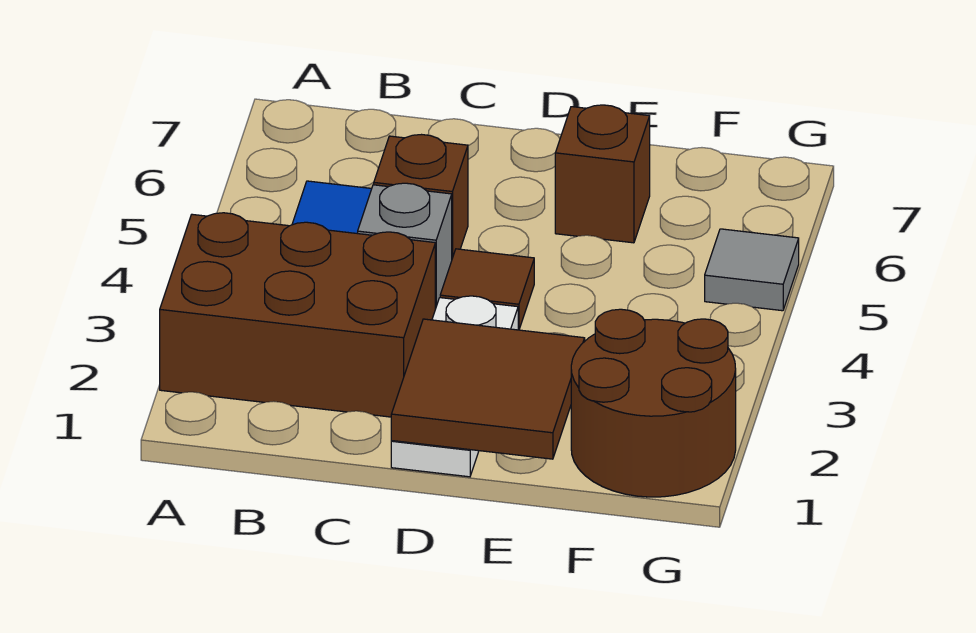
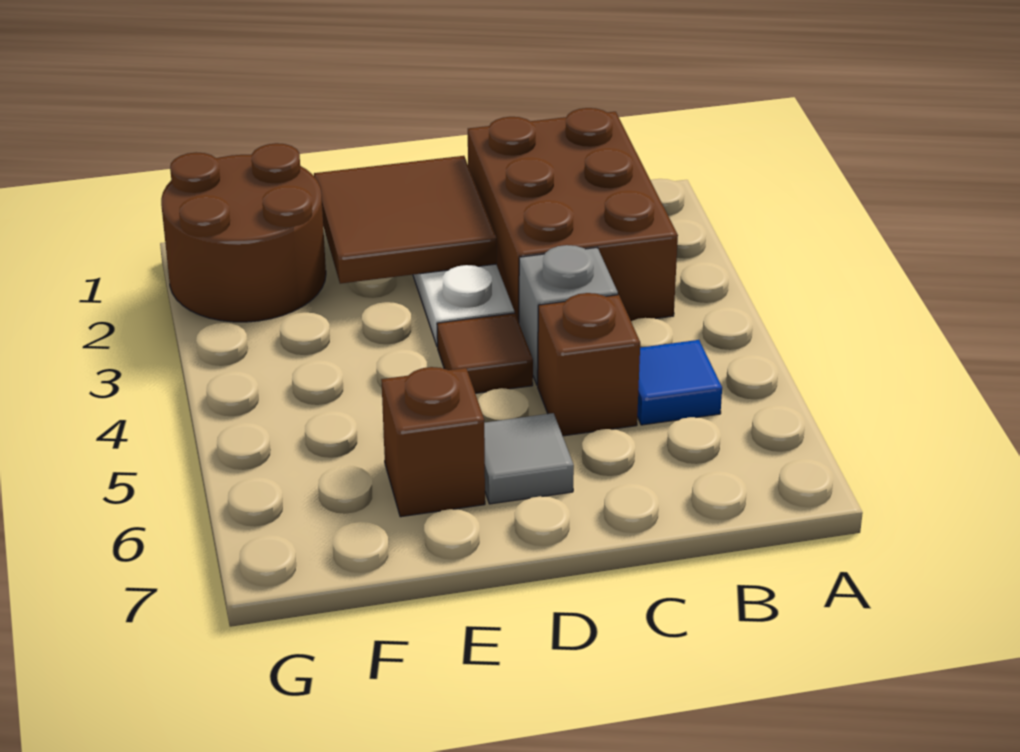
brown 2x3 brick [160,213,435,417] -> brown 2x3 brick turned to [468,108,678,322]
grey 1x1 tile [705,229,799,311] -> grey 1x1 tile moved to [484,413,574,504]

